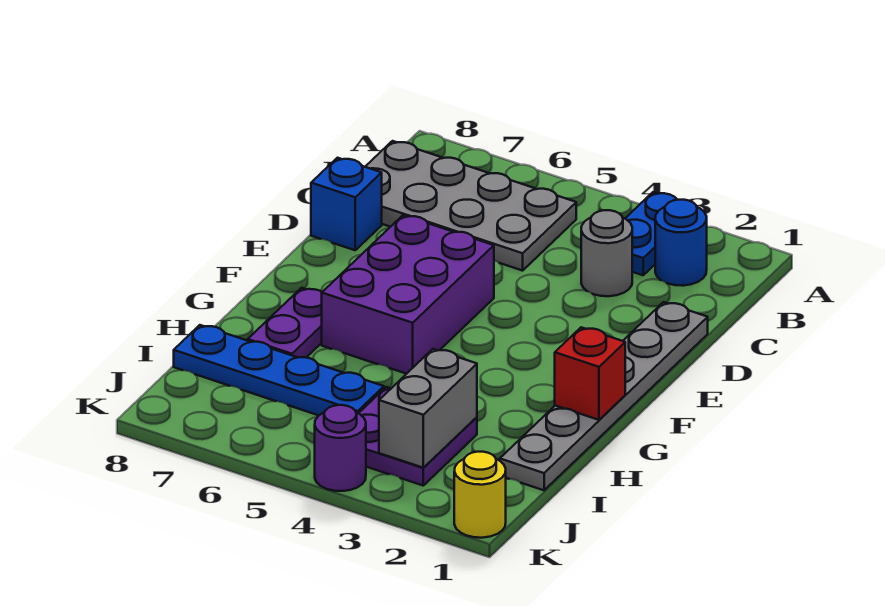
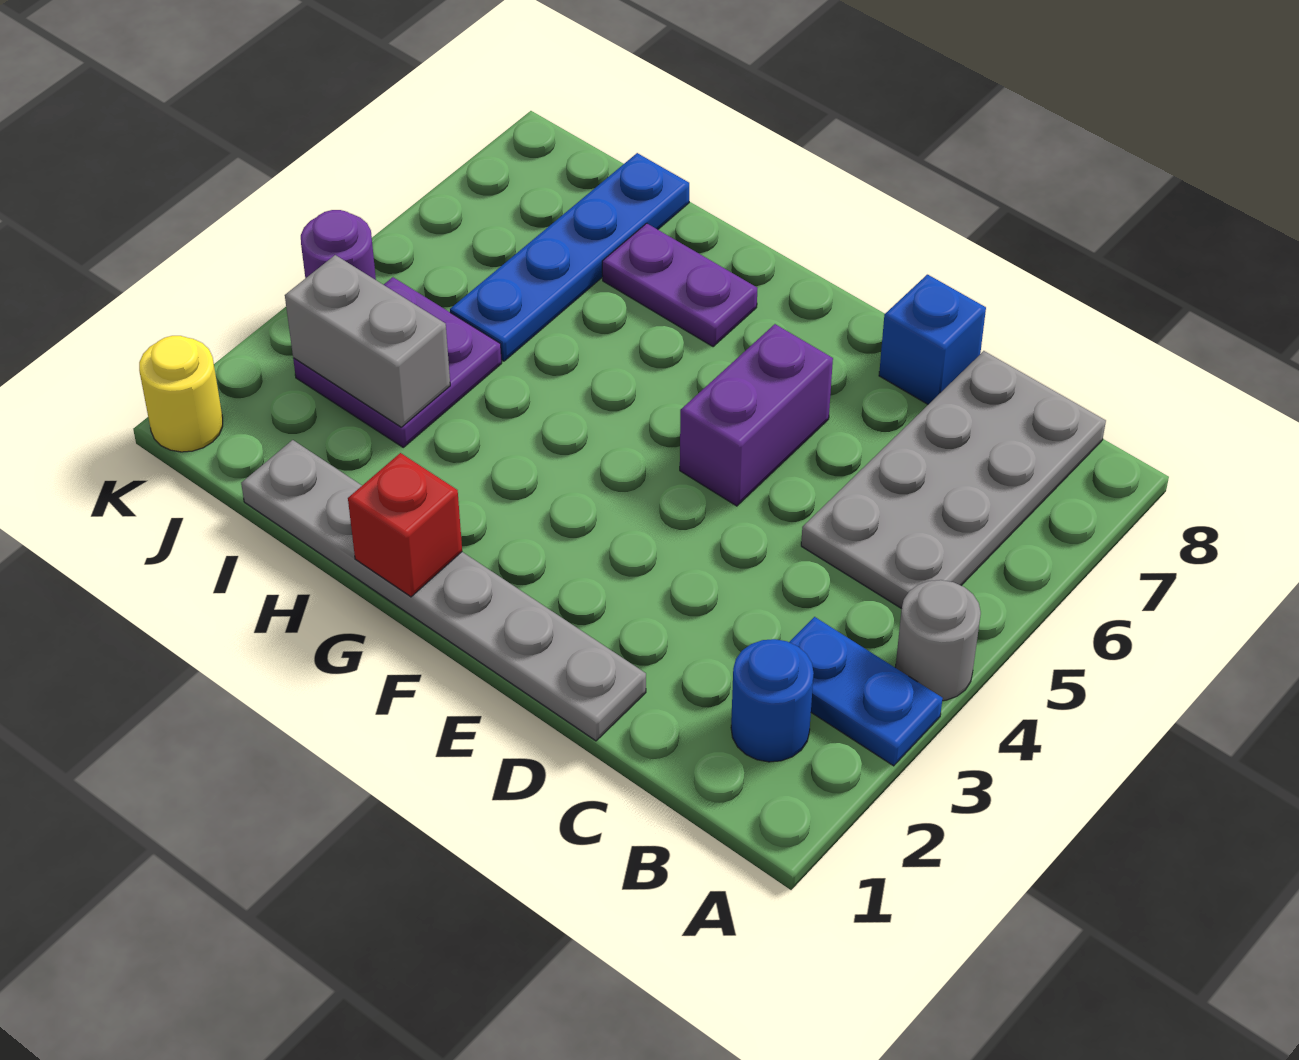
grey 1x1 round brick [581,210,632,296] -> grey 1x1 round brick moved to [895,580,981,701]
purple 2x3 brick [322,215,494,374] -> purple 1x2 brick [680,324,833,506]

